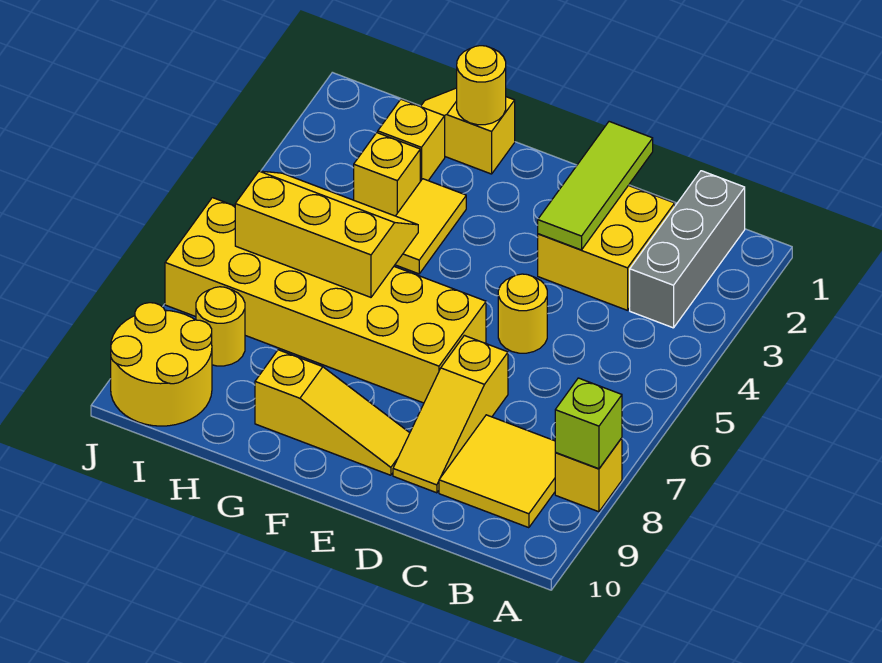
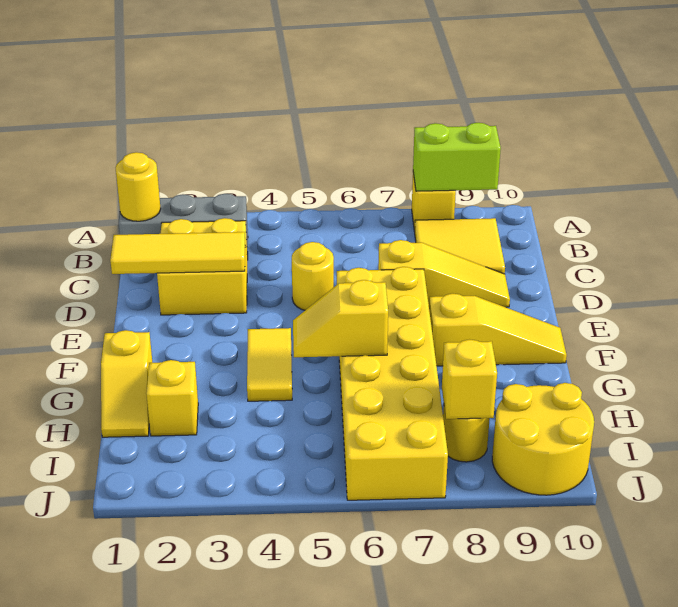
lime 1x1 brick [555,378,622,469] -> lime 1x2 brick [413,123,501,191]
lime 1x3 tile [538,122,653,250] -> yellow 1x3 tile [110,232,245,274]
yellow 1x3 slope [255,350,410,475] -> yellow 1x3 slope turned to [429,293,567,366]
yellow 1x1 round brick [457,46,506,125] -> yellow 1x1 round brick moved to [116,152,161,221]
yellow 1x2 tile [395,179,466,274] -> yellow 1x2 tile turned to [247,328,292,401]
yellow 2x3 slope [235,171,418,297] -> yellow 1x2 slope [293,280,388,357]
yellow 1x1 brick [354,133,420,216] -> yellow 1x1 brick moved to [442,340,497,419]

